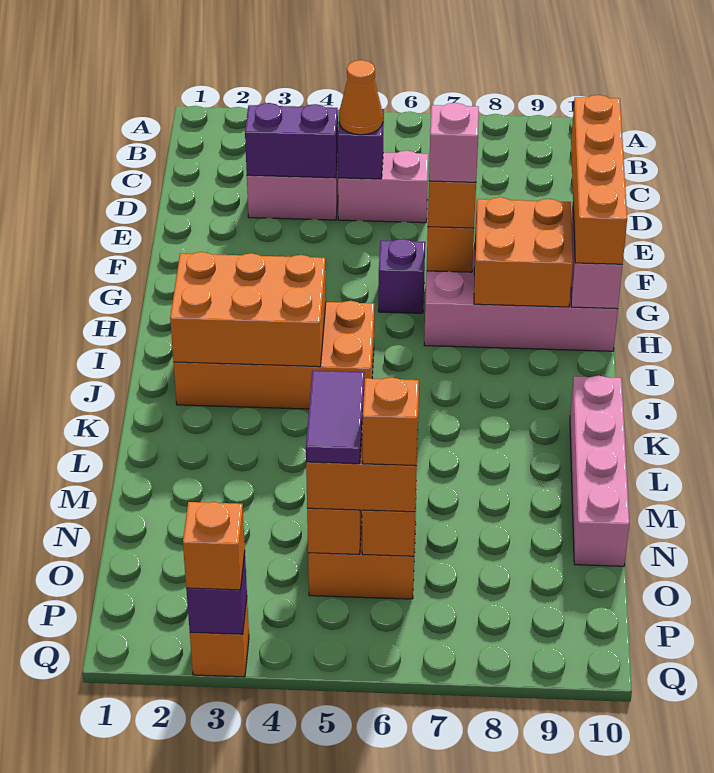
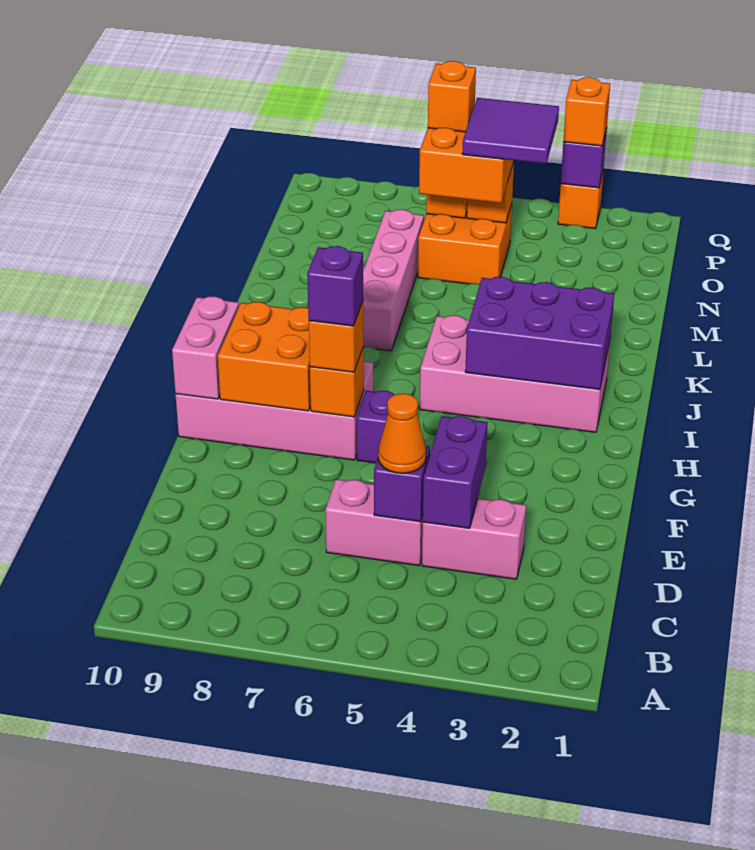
purple 1x2 brick [245,103,338,178] -> purple 1x2 brick turned to [423,416,488,528]
orange 1x4 brick [571,95,627,264] -> none
pink 1x1 brick [429,103,479,182] -> purple 1x1 brick [307,246,363,326]
orange 2x4 brick [174,301,374,409] -> pink 2x4 brick [420,315,610,432]
orange 2x3 brick [170,252,326,367] -> purple 2x3 brick [465,277,614,390]
pink 1x4 brick [570,376,629,566] -> pink 1x4 brick moved to [363,210,424,351]
purple 1x2 tile [306,370,364,464] -> purple 2x2 tile [462,98,559,164]

